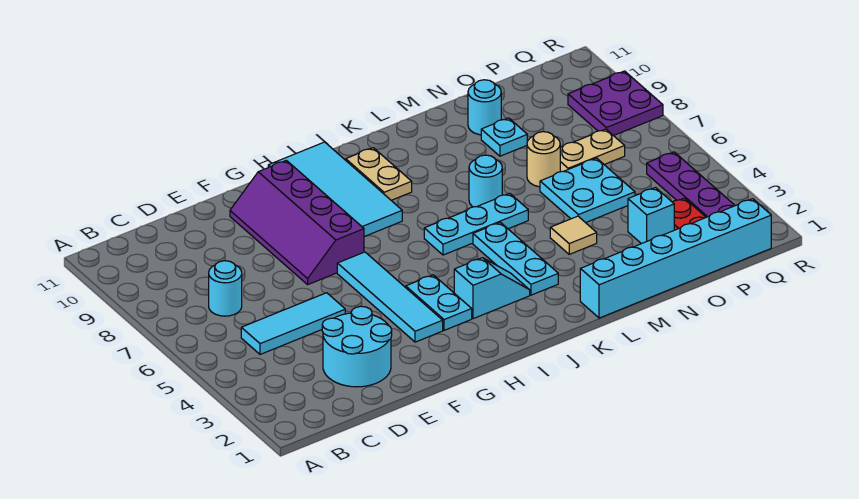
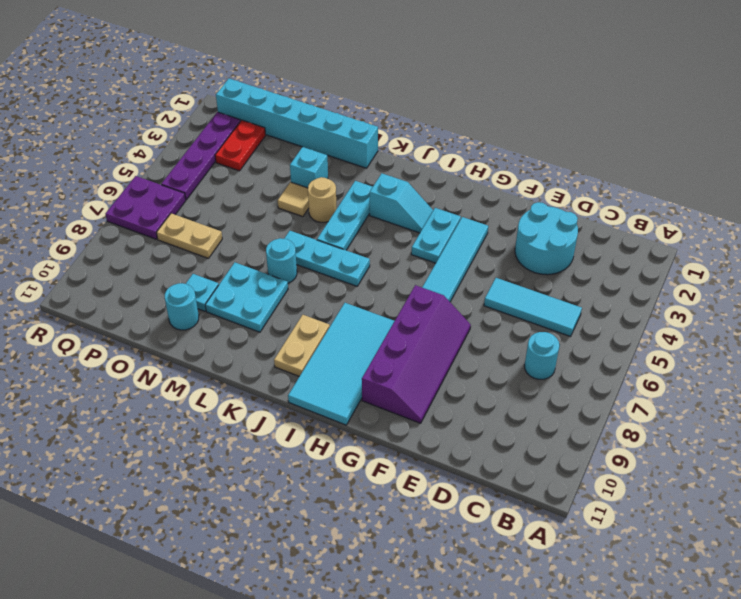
cyan 1x2 slope [454,258,530,319] -> cyan 1x2 slope turned to [370,173,433,233]
cyan 2x2 plate [540,158,635,223] -> cyan 2x2 plate moved to [205,262,288,332]
tan 1x1 round brick [527,132,560,187] -> tan 1x1 round brick moved to [308,177,337,222]
cyan 1x1 brick [628,188,674,244] -> cyan 1x1 brick moved to [290,147,328,188]
purple 2x2 plate [568,71,663,136] -> purple 2x2 plate moved to [106,176,186,239]

